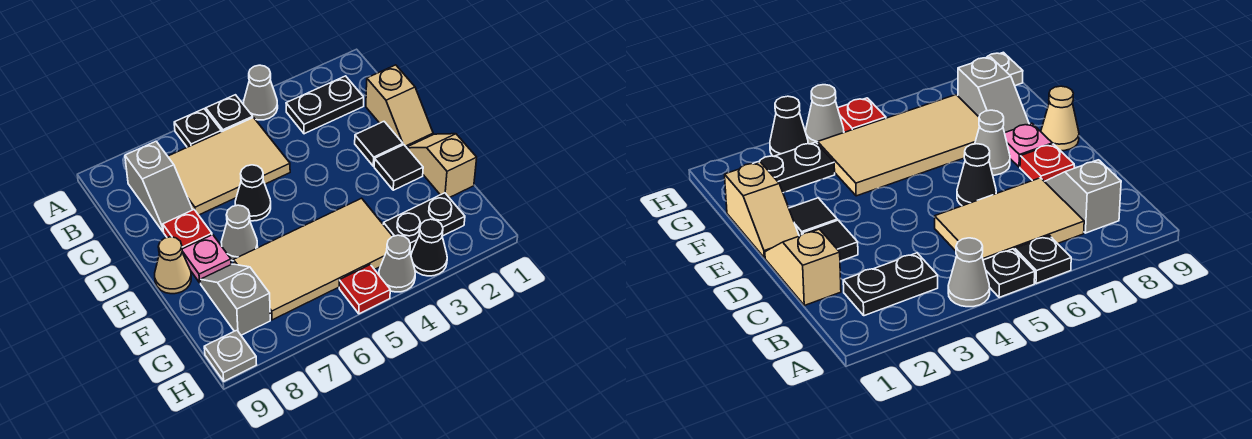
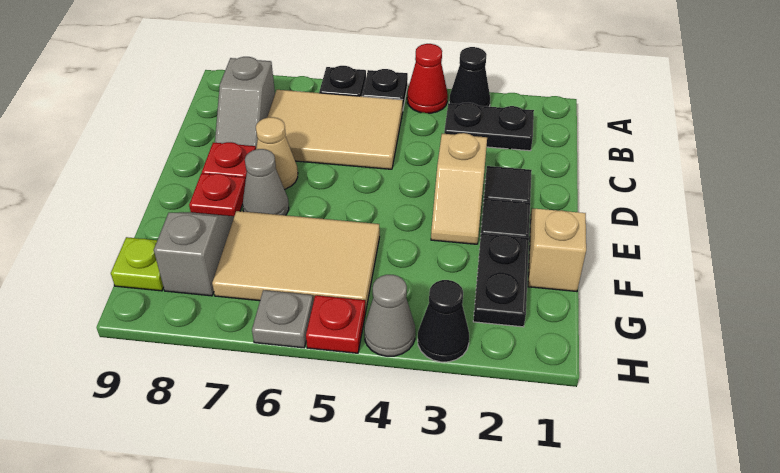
grey 1x1 cone [244,65,278,120] -> red 1x1 cone [407,44,448,113]
tan 1x2 slope [366,65,433,147] -> tan 1x2 slope moved to [431,133,487,244]
black 1x1 cone [235,165,271,221] -> black 1x1 cone moved to [449,47,490,107]
pink 1x1 plate [182,235,231,283] -> red 1x1 plate [189,173,246,216]
tan 1x1 cone [155,237,191,294] -> tan 1x1 cone moved to [256,117,298,190]
tan 2x4 tile [234,198,393,320] -> tan 2x3 tile [212,211,380,310]
black 1x2 plate [383,193,465,252] -> black 1x2 plate turned to [473,233,529,327]
none -> lime 1x1 plate [111,237,164,291]
grey 1x1 plate [204,330,257,381] -> grey 1x1 plate moved to [252,290,313,348]

